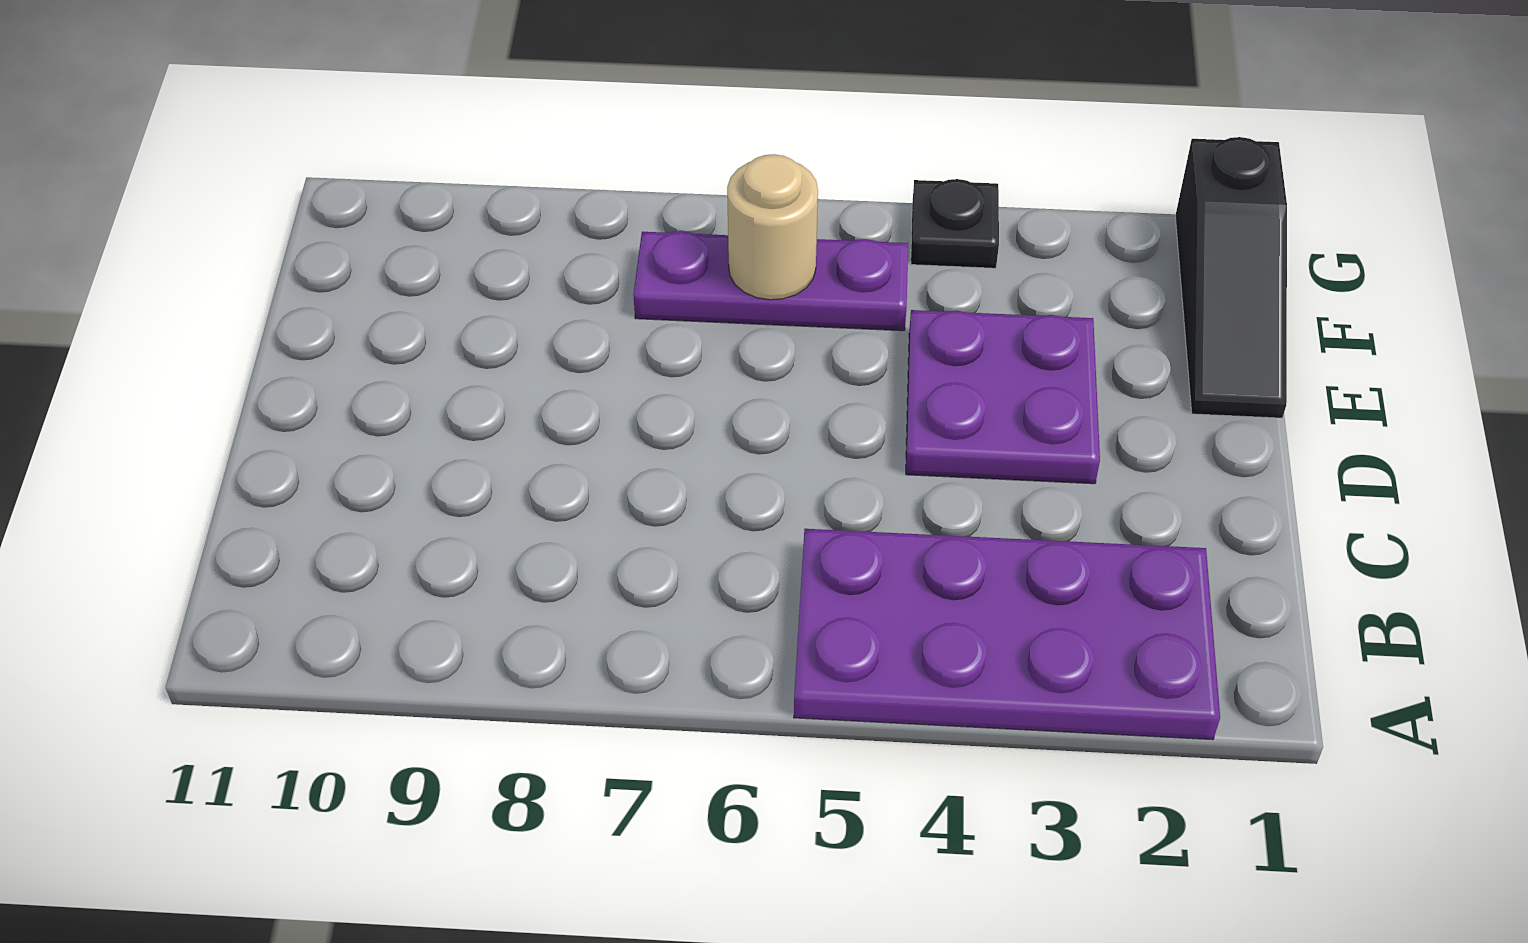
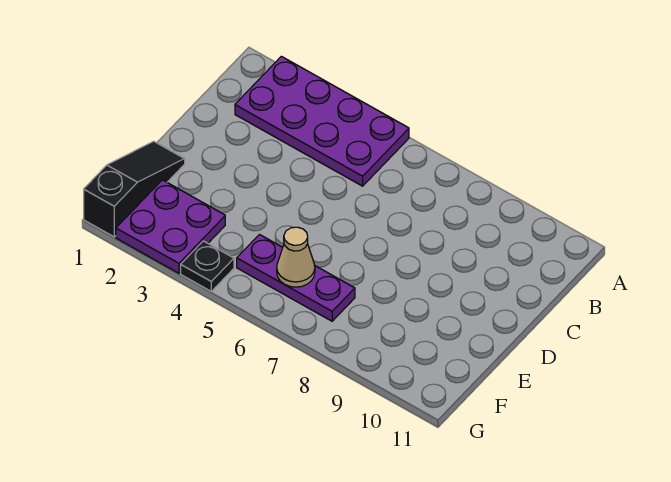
purple 2x2 plate [906,310,1100,484] -> purple 2x2 plate moved to [116,180,225,273]
tan 1x1 round brick [727,154,818,300] -> tan 1x1 cone [277,227,315,287]

